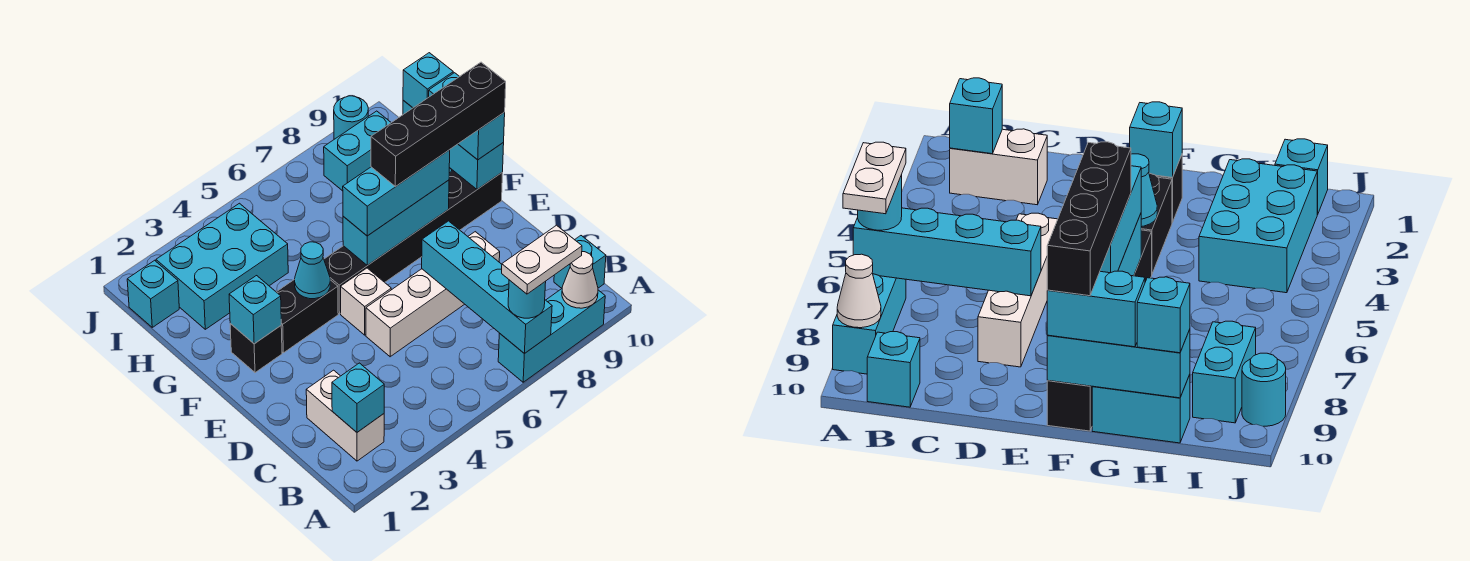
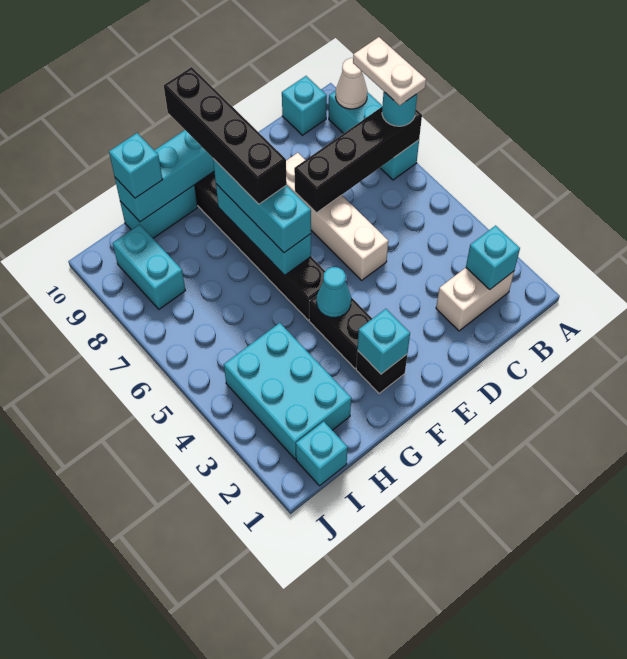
cyan 1x4 brick [422,221,552,354] -> black 1x4 brick [294,107,422,213]
white 1x1 brick [341,268,391,335] -> none
cyan 1x2 brick [429,73,505,160] -> none
cyan 1x1 round brick [334,96,368,139] -> none

